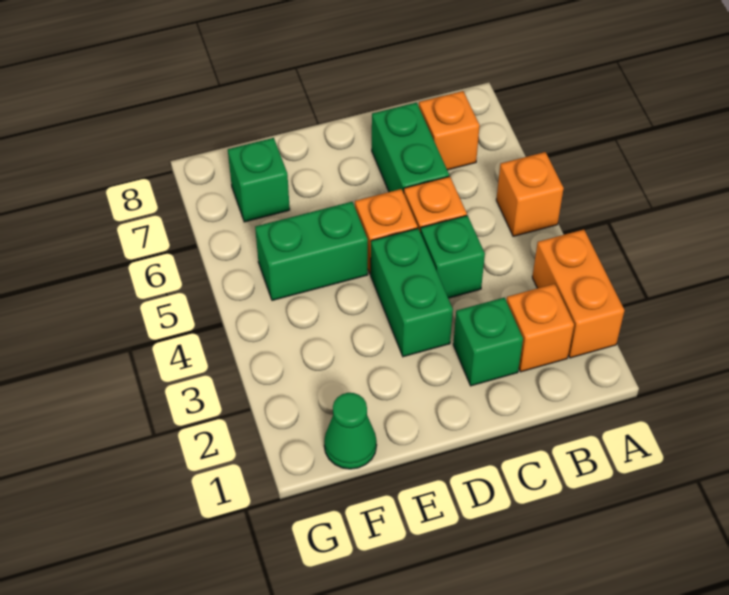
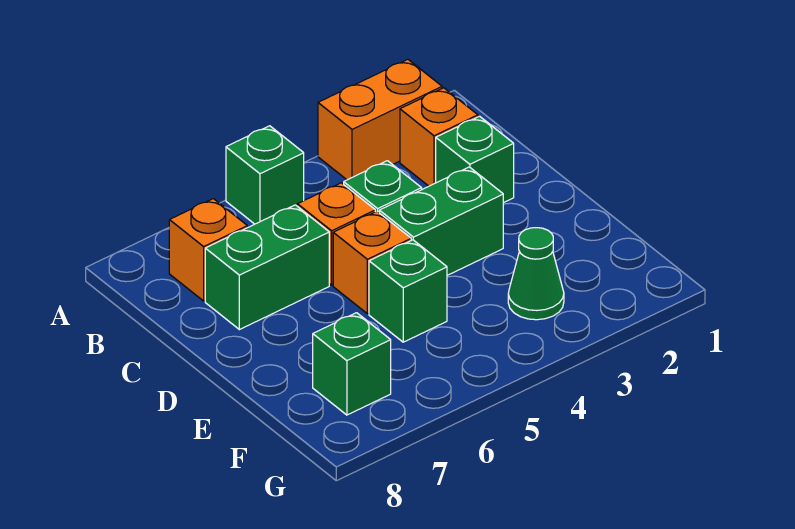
orange 1x1 brick [496,152,564,236] -> green 1x1 brick [226,126,304,224]
green 1x2 brick [255,202,368,300] -> green 1x1 brick [369,240,447,342]
green 1x1 cone [324,393,377,469] -> green 1x1 cone moved to [508,228,564,320]

